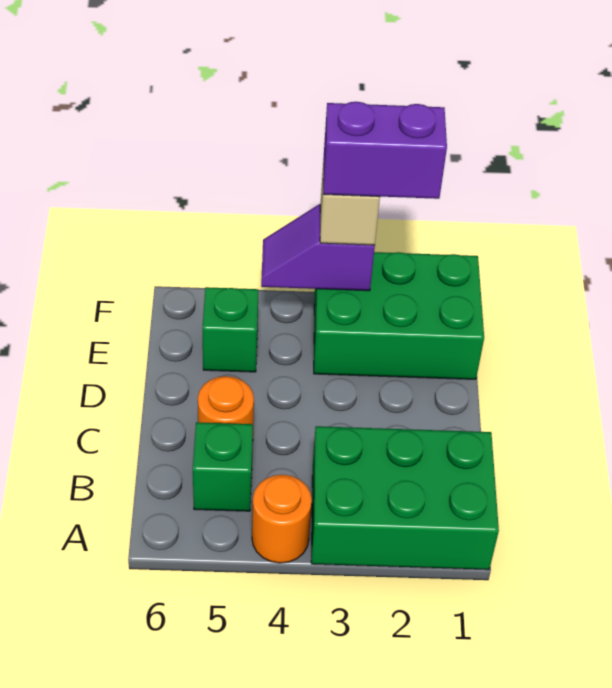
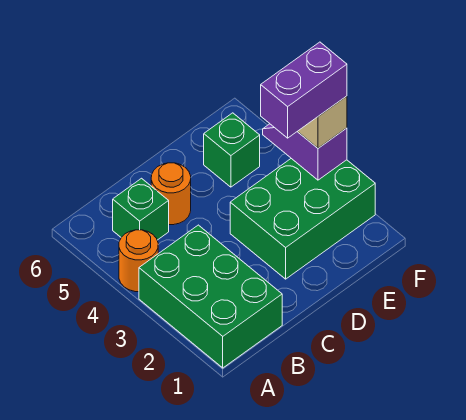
green 2x3 brick [314,252,484,379] -> green 2x3 brick turned to [230,159,375,279]
purple 1x2 brick [323,102,447,199] -> purple 1x2 brick turned to [261,42,347,138]

